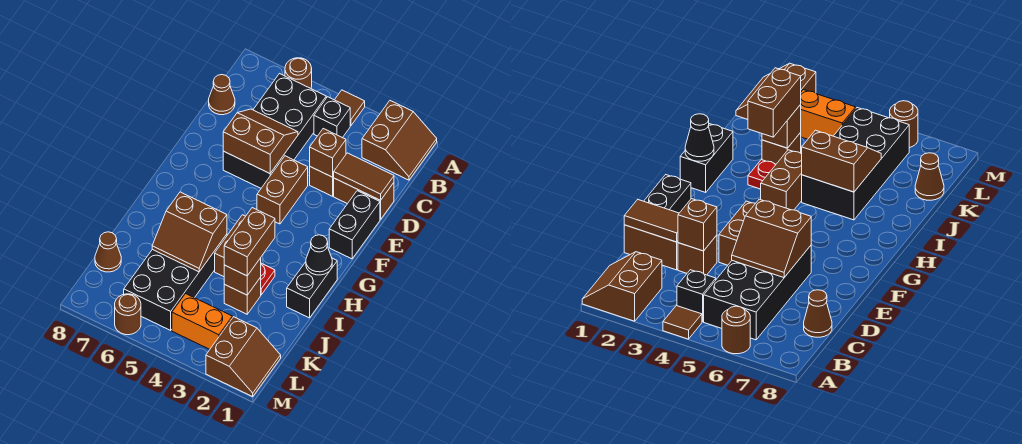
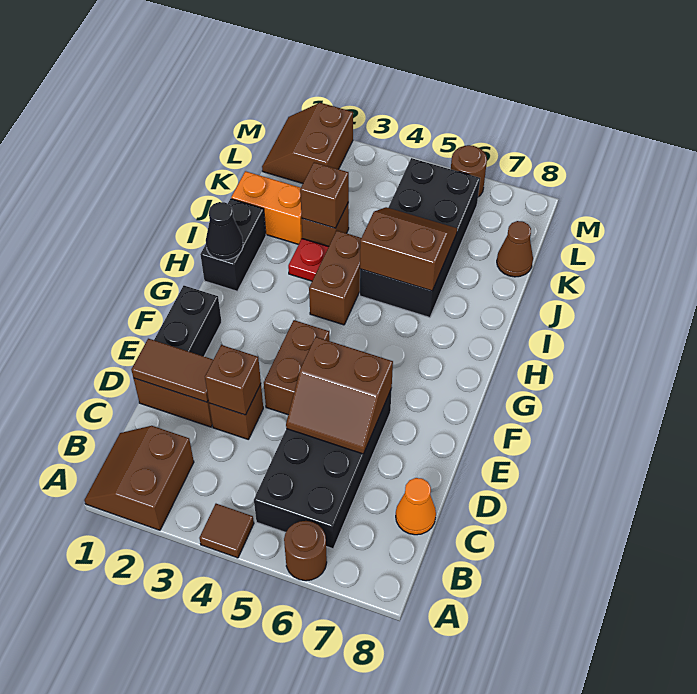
black 1x1 brick [314,97,350,138] -> none
brown 1x1 cone [209,75,235,115] -> orange 1x1 cone [396,478,436,535]
brown 1x2 brick [224,208,275,276] -> none
orange 1x2 brick [172,294,232,349] -> orange 1x2 brick moved to [231,171,302,244]

